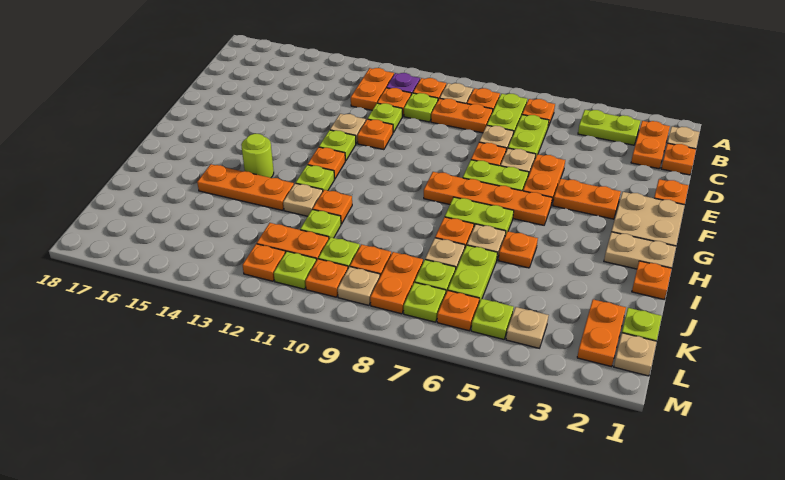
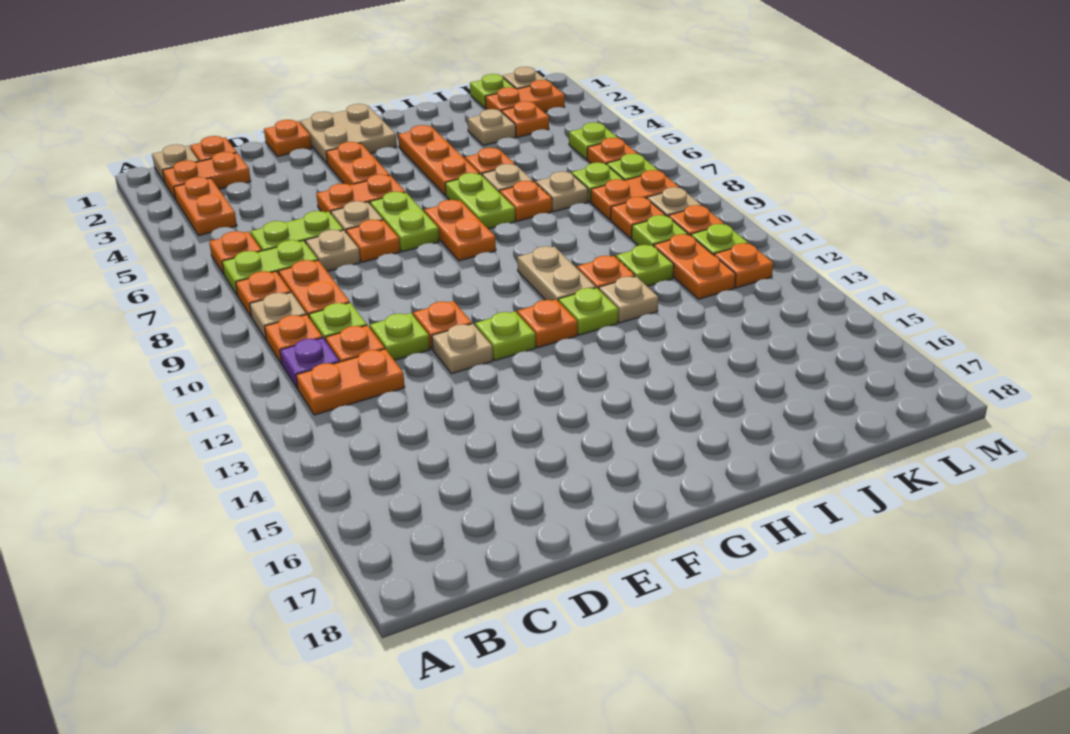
lime 1x2 plate [578,110,640,145] -> orange 1x2 plate [174,177,237,235]
orange 1x4 plate [424,172,552,225] -> orange 1x2 plate [424,200,496,261]
tan 1x2 plate [604,232,676,269] -> tan 1x2 plate moved to [517,246,596,301]
lime 1x1 round brick [241,134,274,178] -> none
orange 1x1 plate [632,261,672,299] -> orange 1x1 plate moved to [501,101,549,137]
orange 1x3 plate [197,164,294,210] -> orange 1x3 plate moved to [398,125,479,196]
lime 1x2 plate [448,245,497,302] -> none
tan 1x1 plate [506,307,548,348] -> tan 1x1 plate moved to [468,109,516,146]

